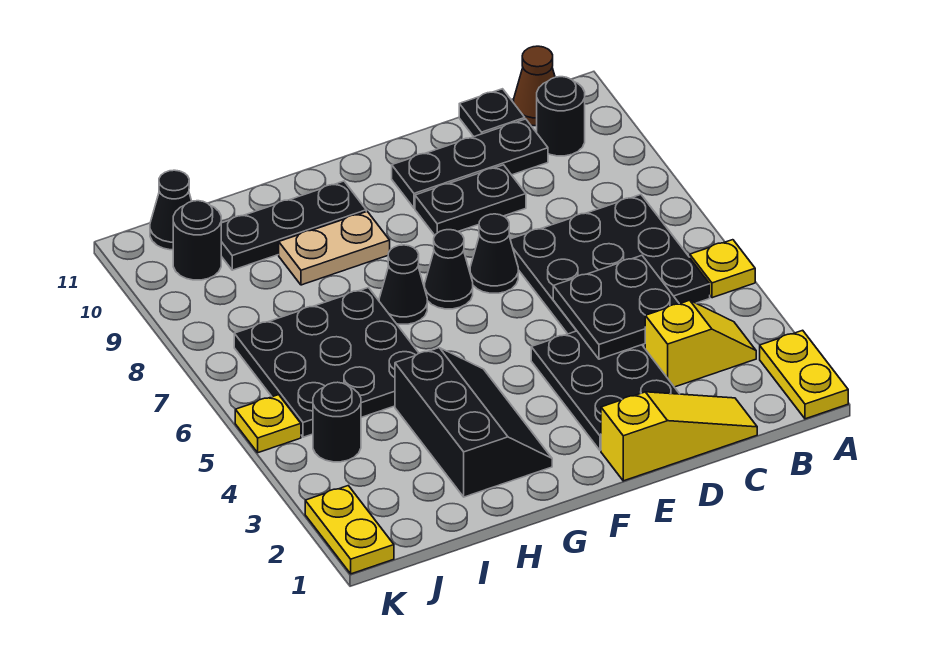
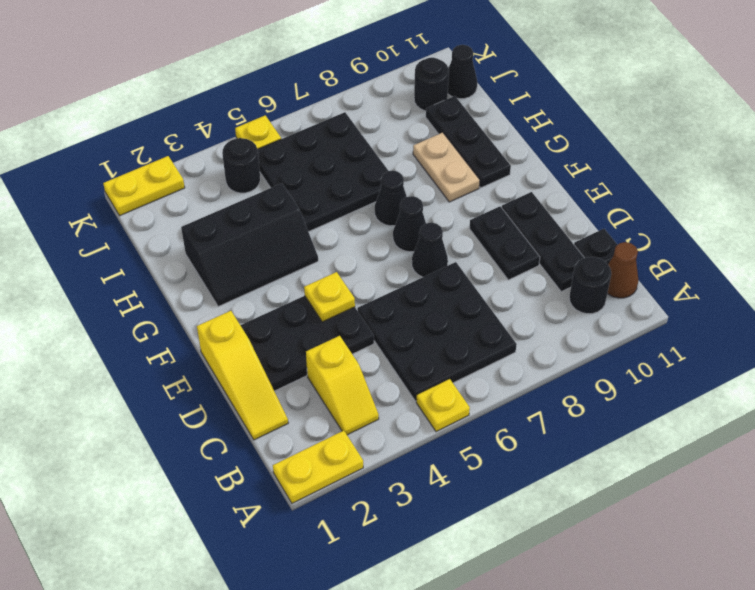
black 2x2 plate [553,255,679,359] -> none
none -> yellow 1x1 plate [304,272,355,322]

